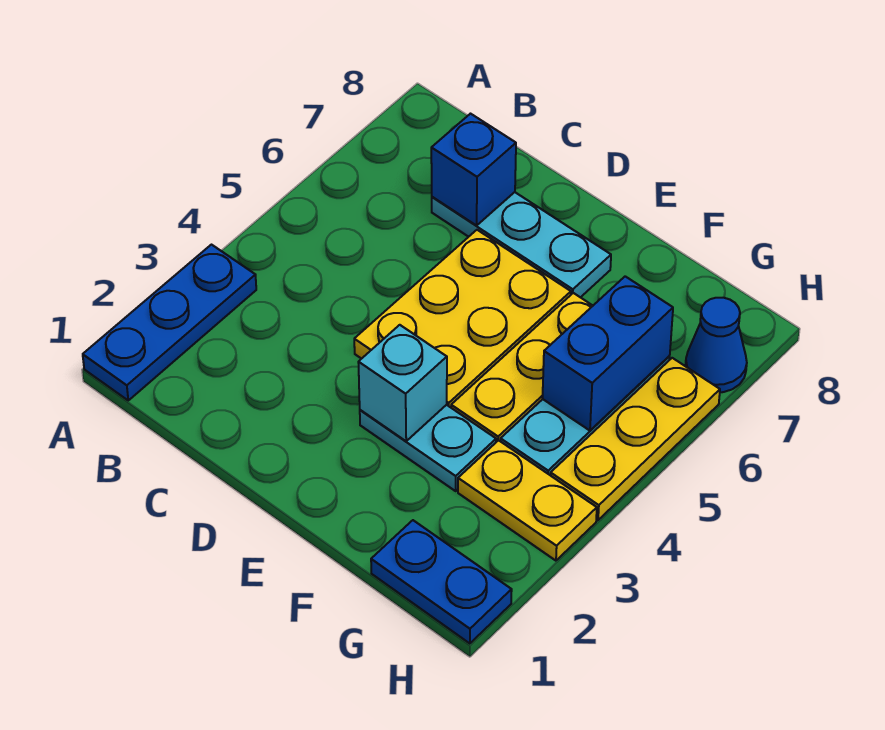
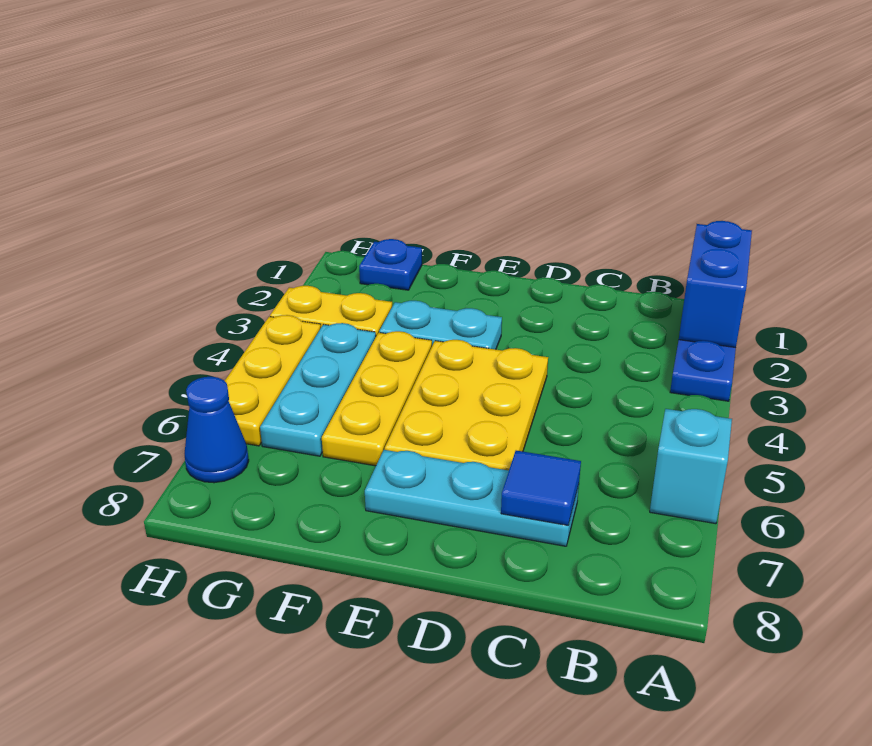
blue 1x1 brick [431,114,516,226] -> blue 1x1 tile [501,451,581,525]
cyan 1x1 brick [358,325,447,441] -> cyan 1x1 brick moved to [650,409,732,524]
blue 1x2 plate [371,520,512,644] -> blue 1x1 plate [359,239,422,290]
blue 1x2 brick [542,276,673,431] -> blue 1x2 brick moved to [679,221,752,348]

